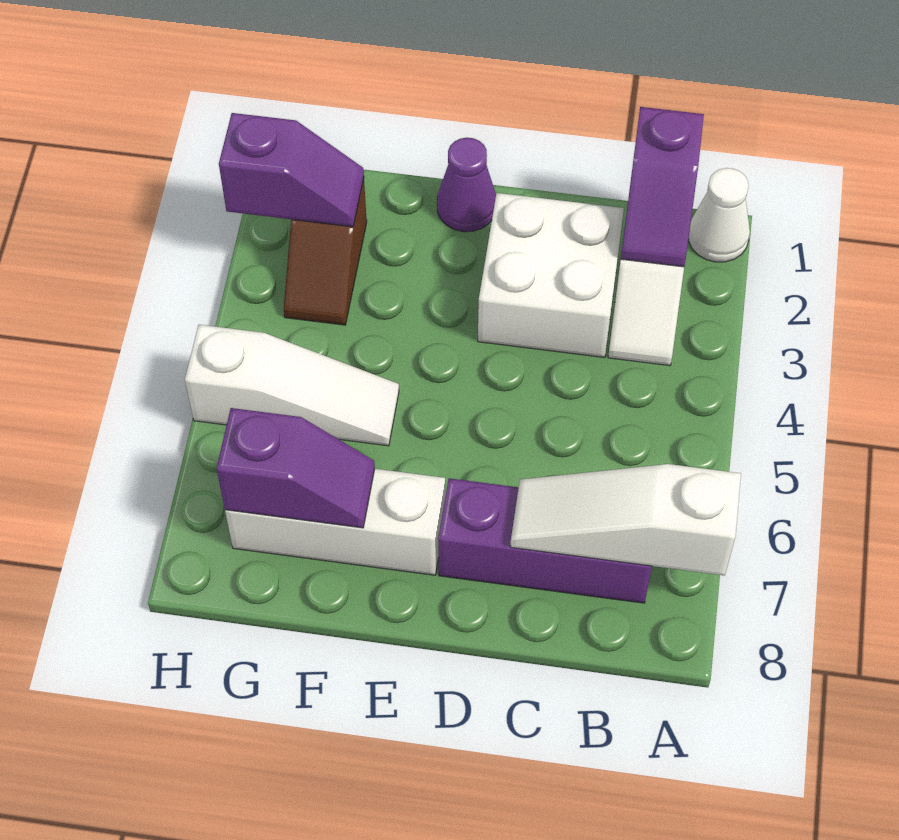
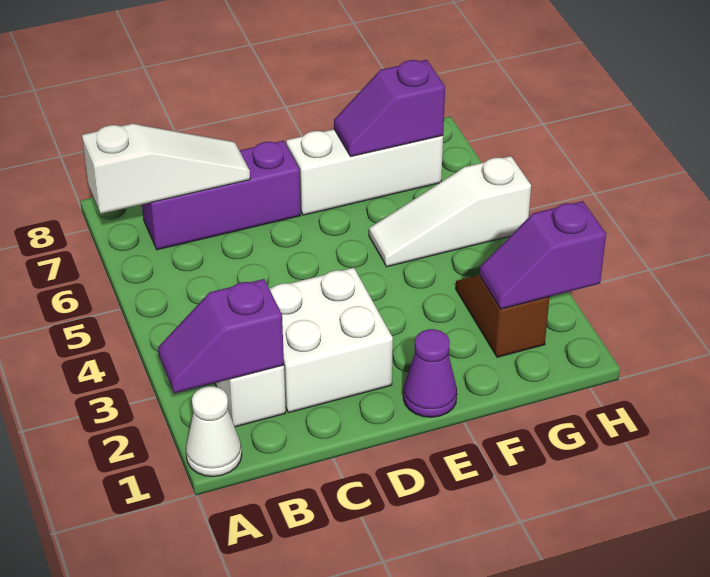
purple 1x2 slope [621,107,704,267] -> purple 1x2 slope turned to [158,279,284,393]

